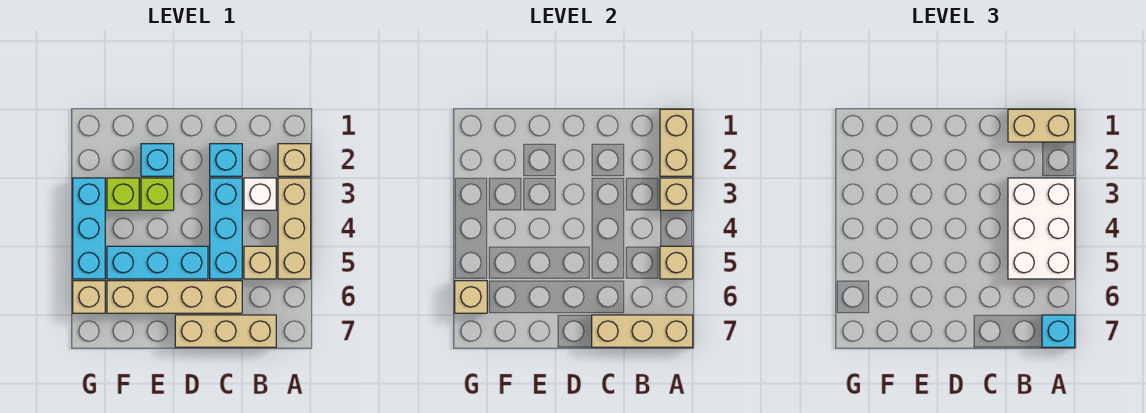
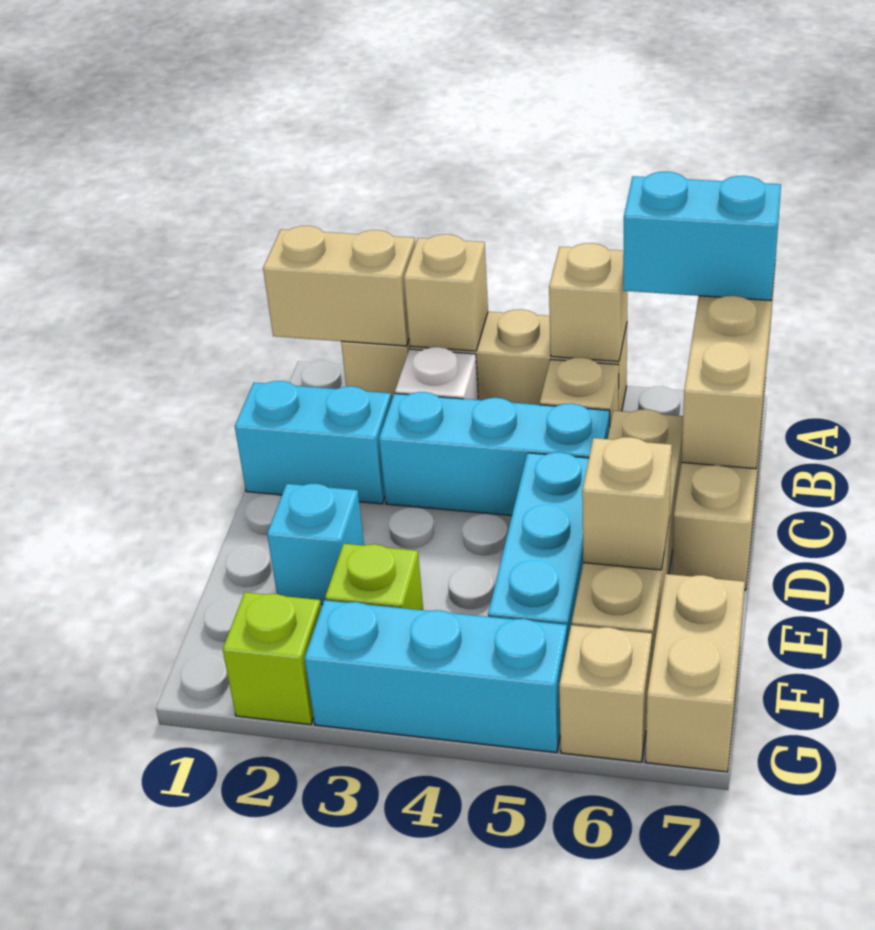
tan 1x2 brick [1008,109,1075,142] -> tan 1x2 brick moved to [646,574,745,772]
white 2x3 brick [1008,178,1075,279] -> none
cyan 1x1 brick [1042,315,1075,347] -> cyan 1x2 brick [623,172,781,301]
cyan 1x1 brick [210,144,242,176] -> cyan 1x2 brick [235,381,392,504]
lime 1x1 brick [141,178,174,210] -> lime 1x1 brick moved to [223,592,321,725]
tan 1x1 brick [455,281,487,313] -> tan 1x1 brick moved to [582,437,672,570]

